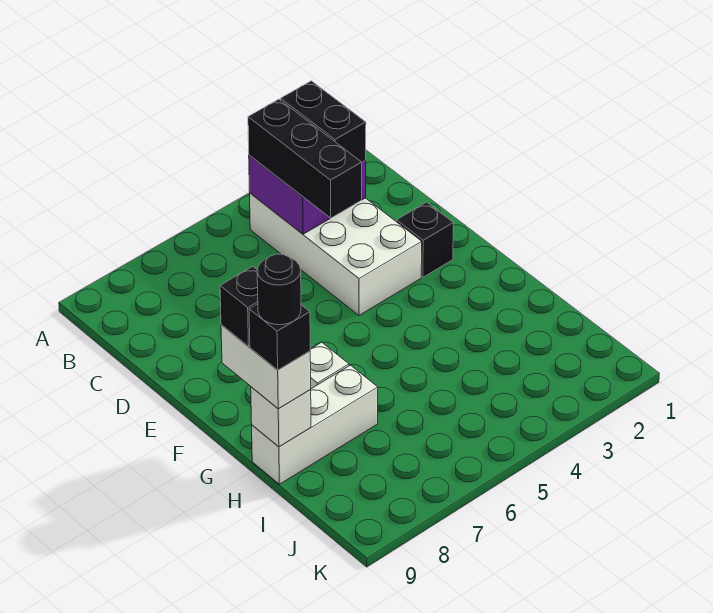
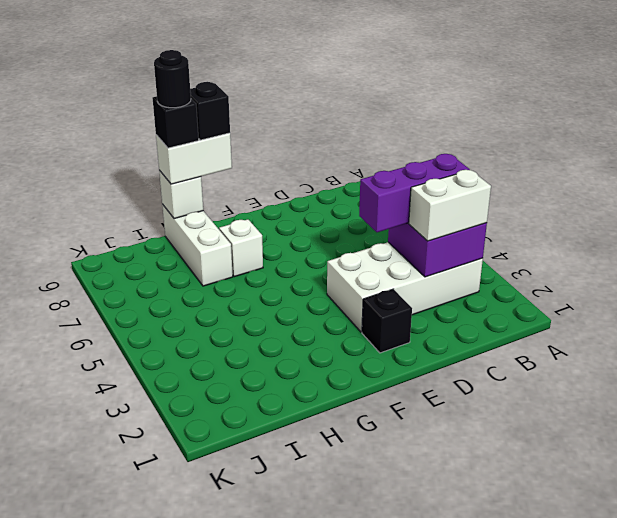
black 1x2 brick [281,81,366,162] -> white 1x2 brick [409,170,491,241]
black 1x3 brick [248,99,362,218] -> purple 1x3 brick [359,154,470,232]

